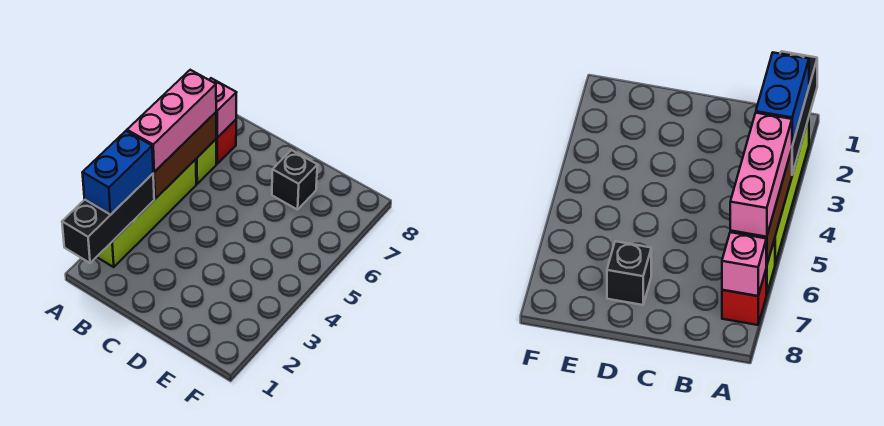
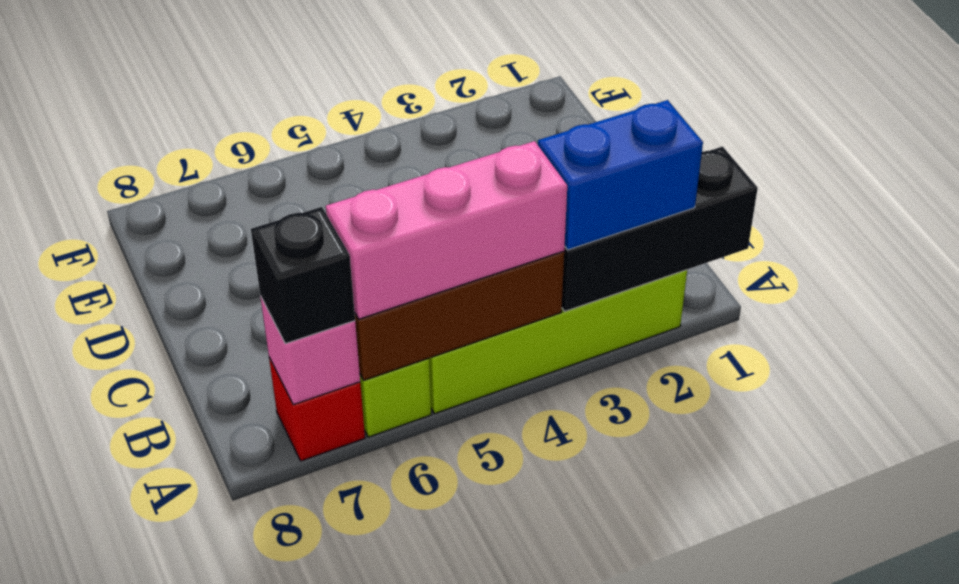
black 1x1 brick [272,150,317,210] -> black 1x1 brick moved to [251,207,355,344]

